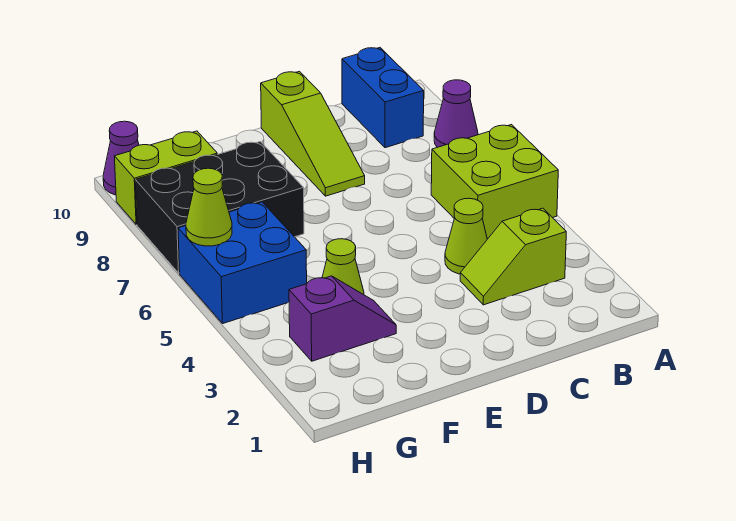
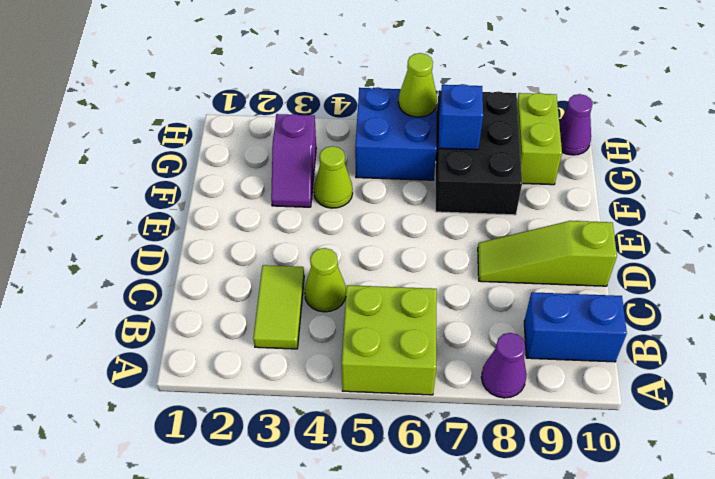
lime 1x2 slope [460,208,566,305] -> lime 1x2 tile [253,265,304,349]
none -> blue 1x1 brick [439,84,483,150]

